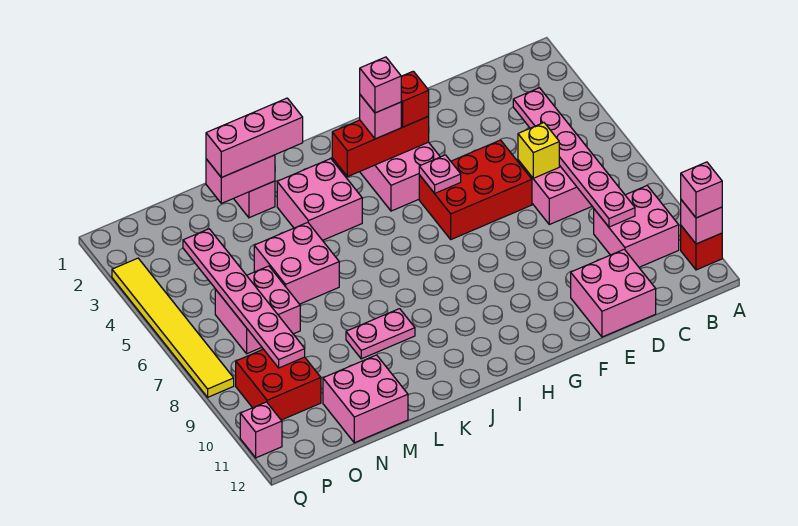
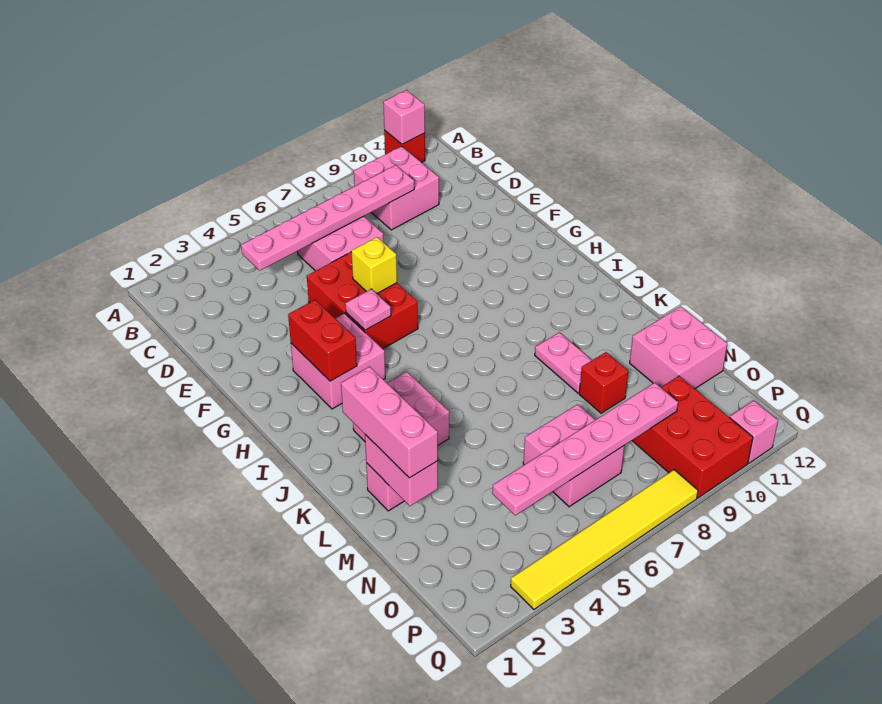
pink 1x1 brick [681,162,722,218] -> none
yellow 1x1 brick [518,123,559,178] -> yellow 1x1 brick moved to [351,237,397,294]
pink 2x2 brick [571,249,656,337] -> none
red 1x3 brick [332,116,429,177] -> red 1x2 brick [288,300,357,381]
red 1x1 brick [401,71,429,127] -> red 1x1 brick moved to [579,352,628,413]
pink 1x1 brick [360,95,401,139] -> none
pink 1x1 brick [360,57,401,113] -> none
pink 2x2 brick [254,222,339,304] -> none
red 2x2 brick [236,349,321,420] -> red 2x3 brick [632,376,753,498]

